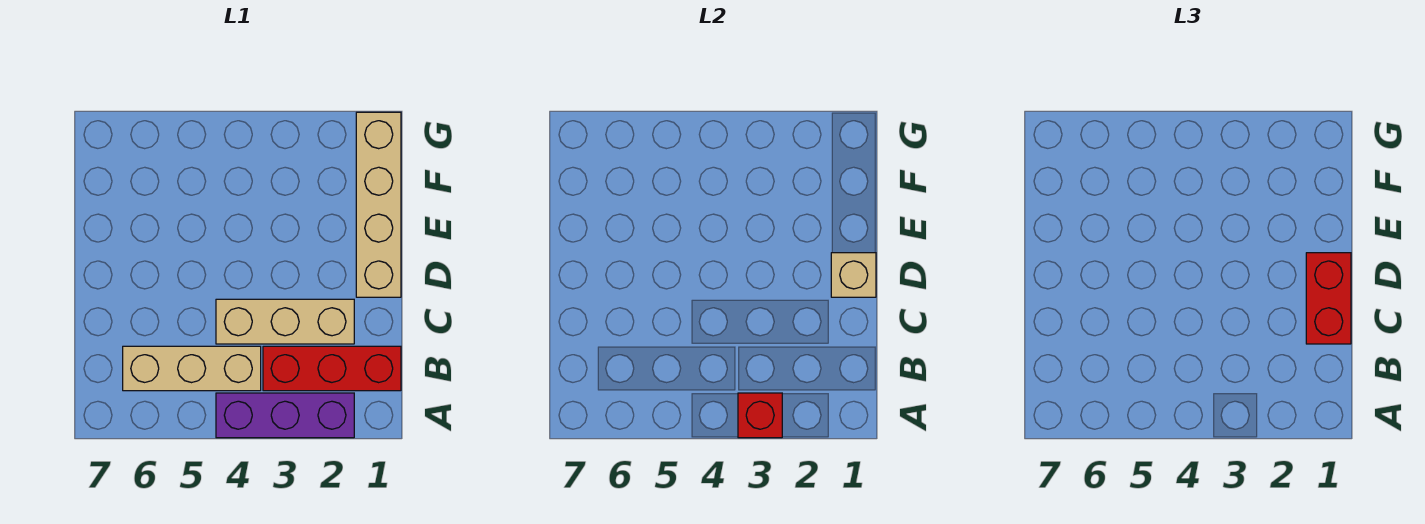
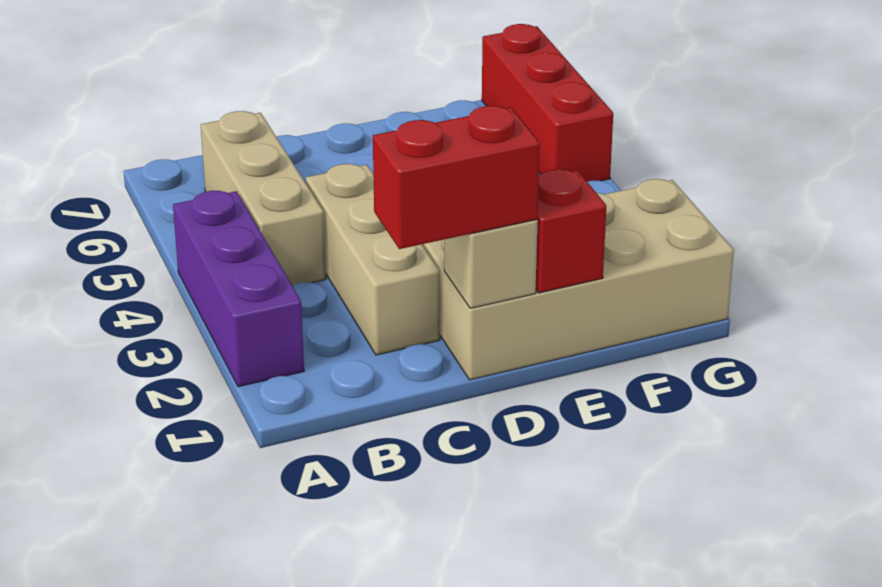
red 1x1 brick [738,393,782,438] -> red 1x1 brick moved to [536,169,606,293]
red 1x3 brick [263,346,401,391] -> red 1x3 brick moved to [482,24,613,182]
tan 1x4 brick [356,112,401,297] -> tan 2x4 brick [422,179,734,380]

